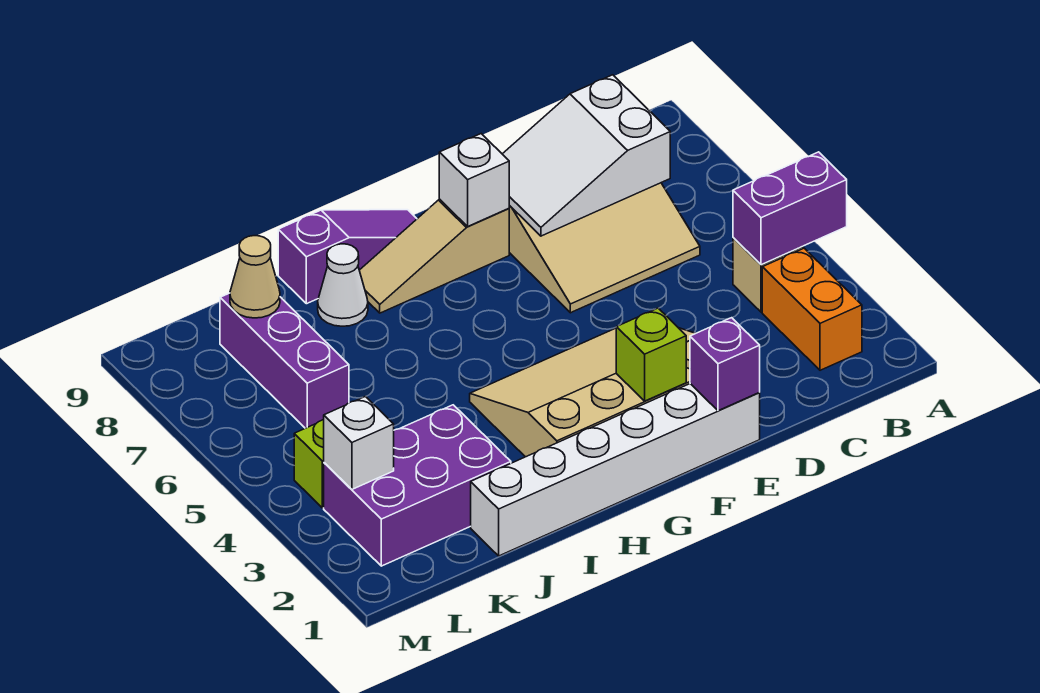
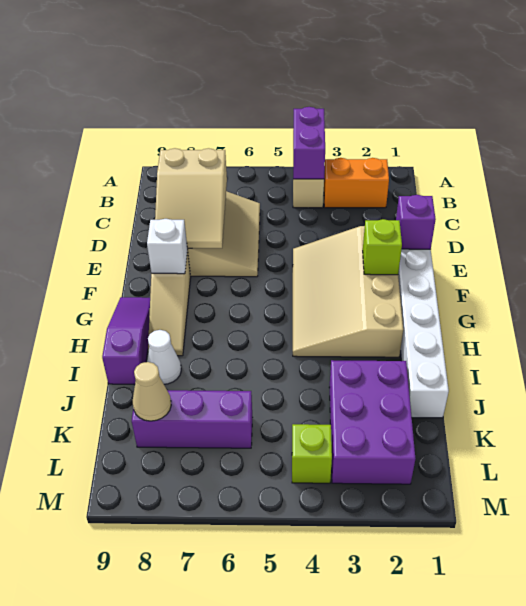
white 2x3 slope [503,75,670,236] -> tan 2x3 slope [155,148,227,248]
white 1x1 brick [324,396,394,489] -> none

